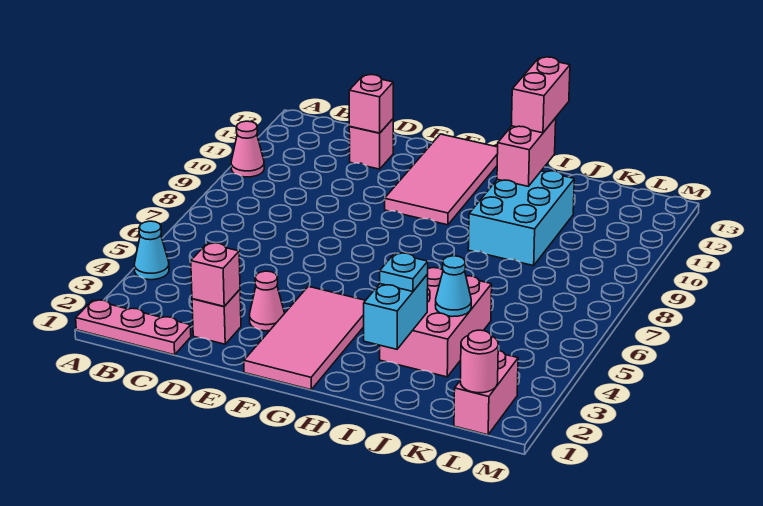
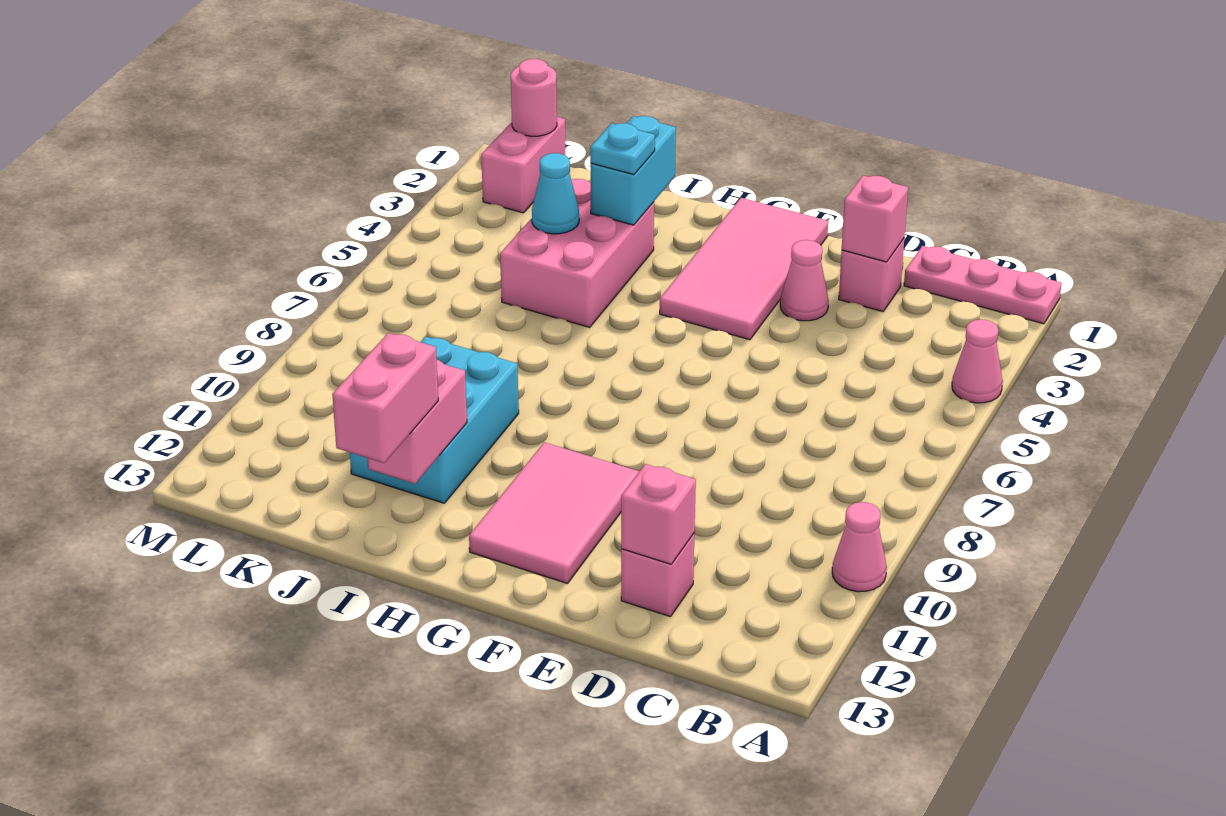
cyan 1x1 cone [134,221,169,280] -> pink 1x1 cone [952,319,1003,403]
pink 2x4 tile [385,134,498,225] -> pink 2x3 tile [469,442,639,584]

